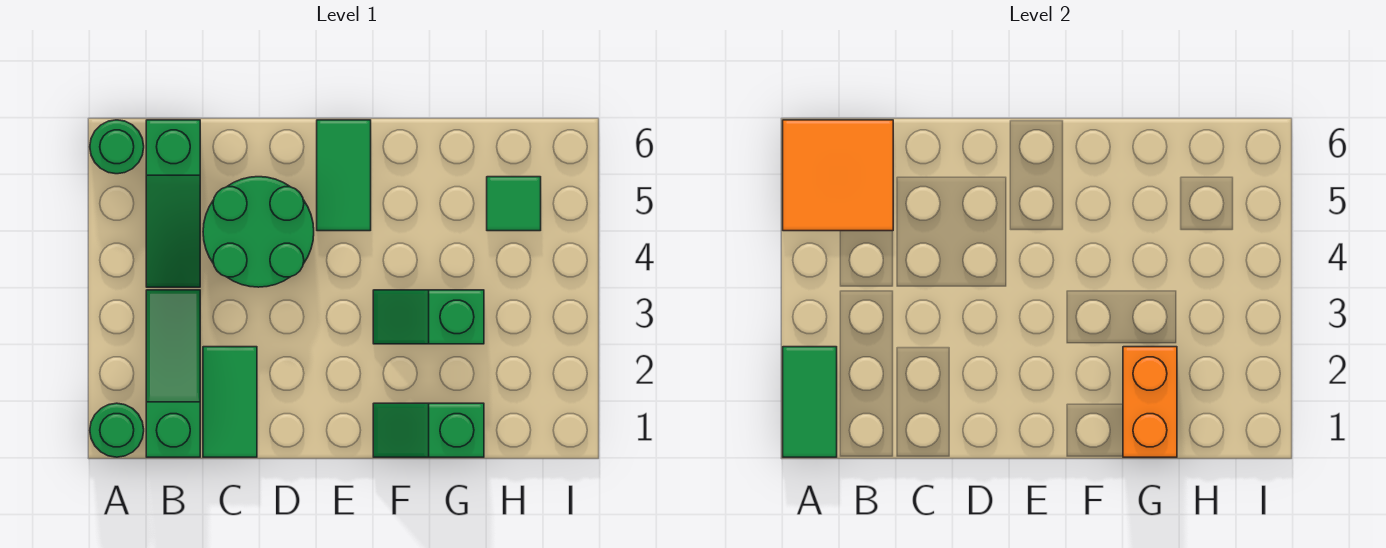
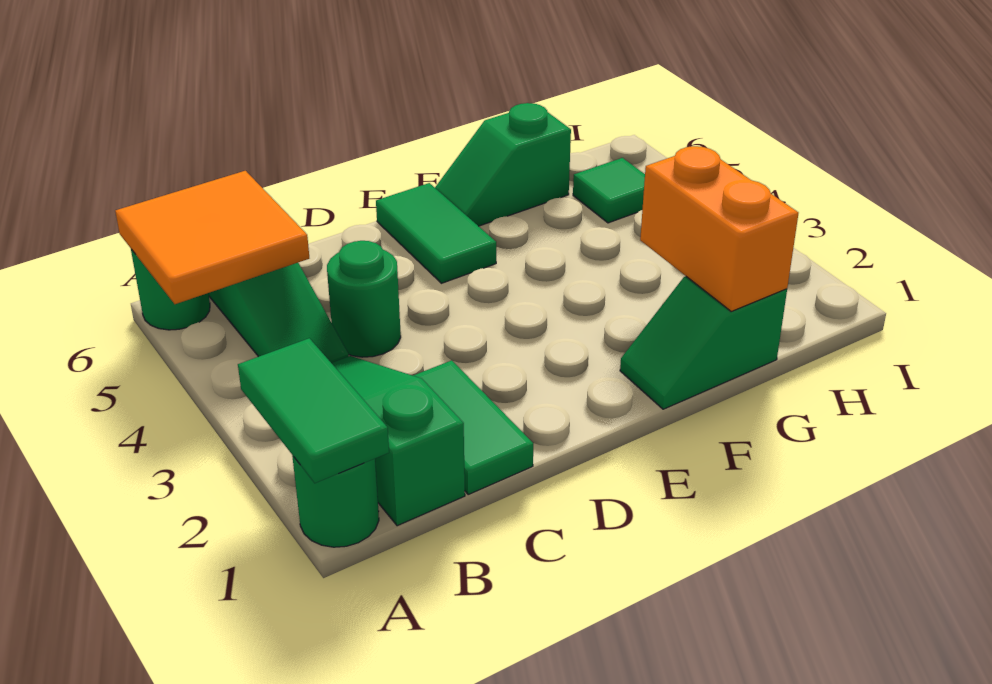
green 2x2 round brick [203,177,314,287] -> green 1x1 round brick [327,241,401,357]
green 1x2 slope [373,290,484,344] -> green 1x2 slope moved to [435,103,571,226]

